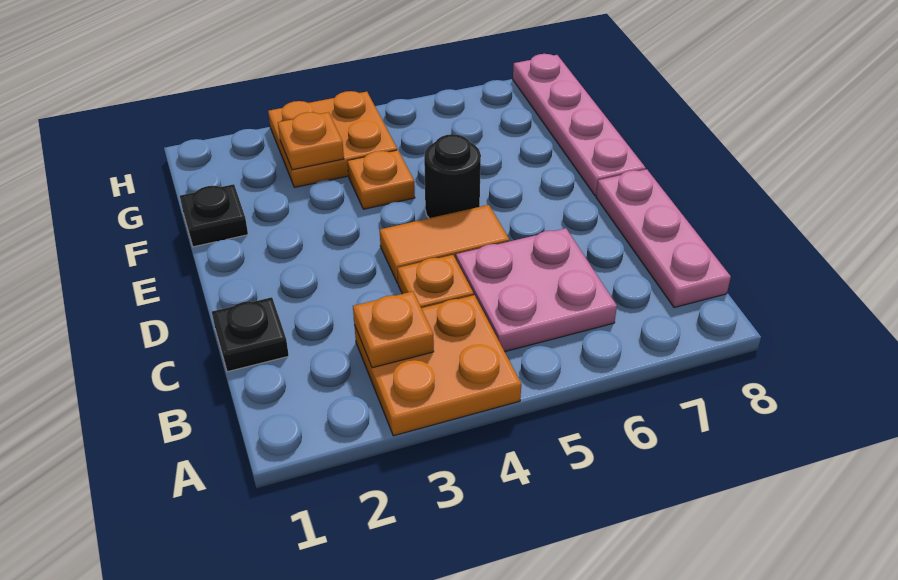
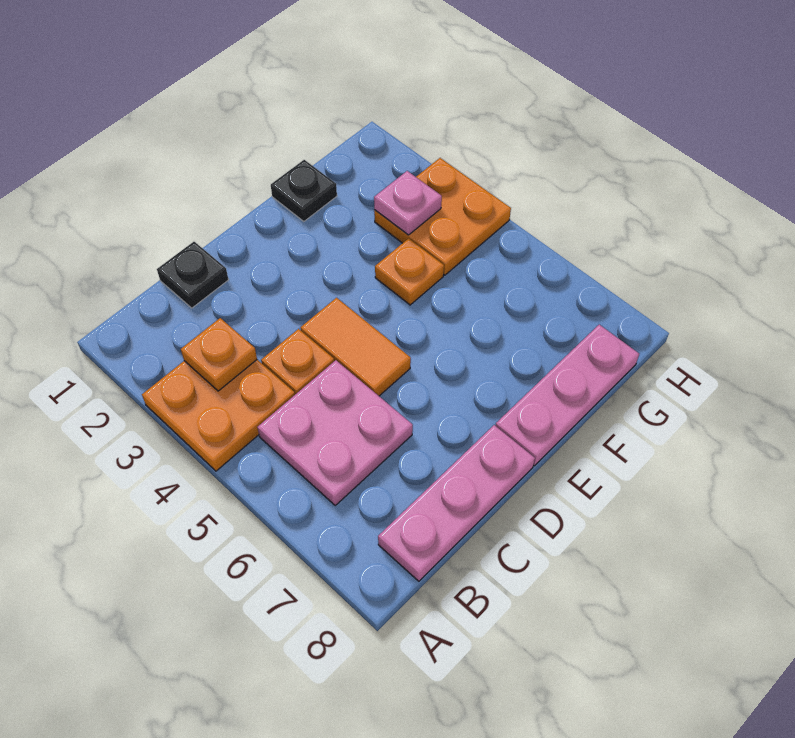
black 1x1 round brick [424,134,481,218] -> none
pink 1x4 plate [513,54,646,196] -> pink 1x3 plate [495,325,639,466]
orange 1x1 plate [278,112,344,170] -> pink 1x1 plate [374,171,442,235]

